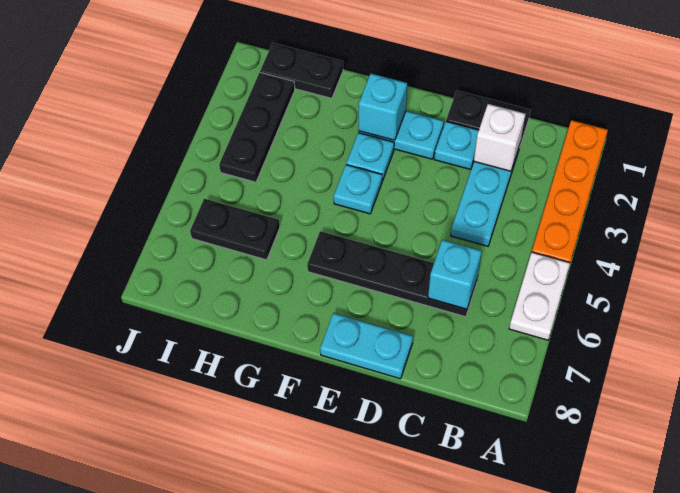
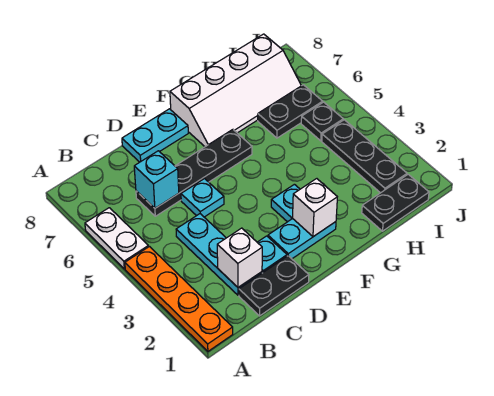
cyan 1x1 brick [359,74,407,140] -> white 1x1 brick [293,179,337,237]
cyan 1x1 plate [334,165,382,214] -> cyan 1x1 plate moved to [181,179,224,217]
none -> white 2x4 slope [170,34,301,147]
none -> black 1x1 plate [301,102,343,141]

